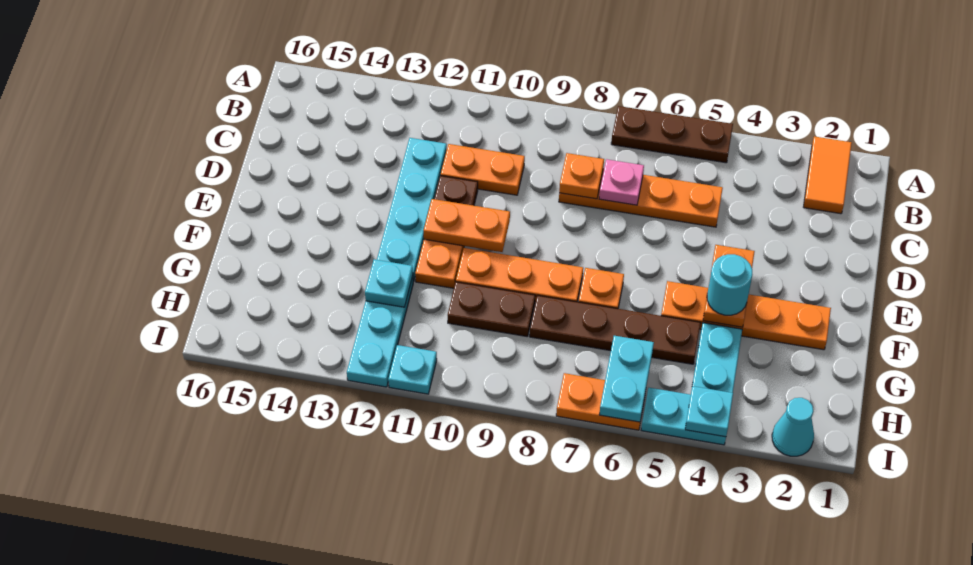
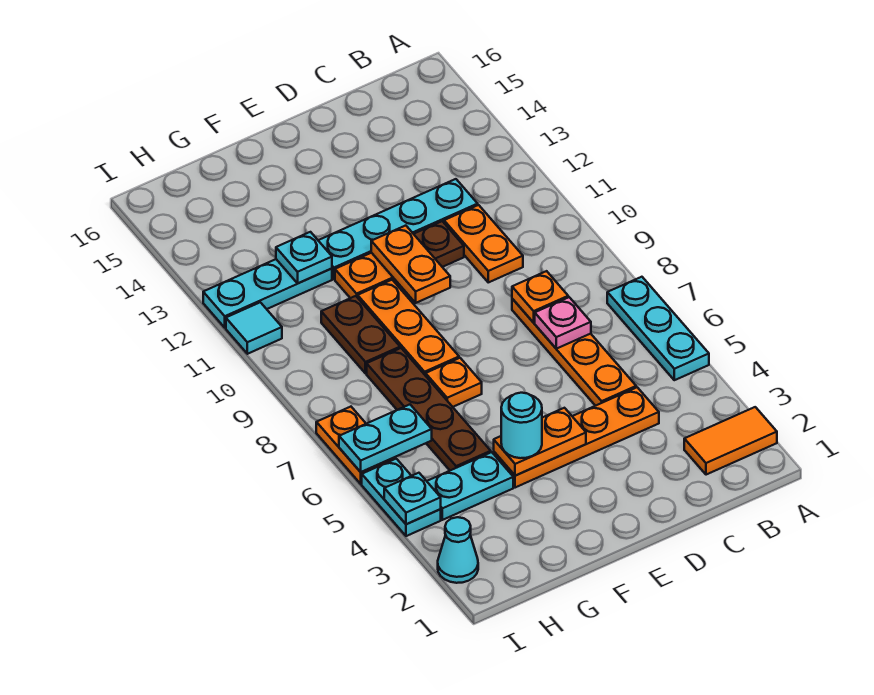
brown 1x3 plate [611,106,733,163] -> cyan 1x3 plate [607,277,709,380]
orange 1x4 plate [661,281,831,350] -> orange 1x4 plate turned to [494,387,659,488]
cyan 1x1 plate [388,345,437,394] -> cyan 1x1 tile [226,302,282,354]

